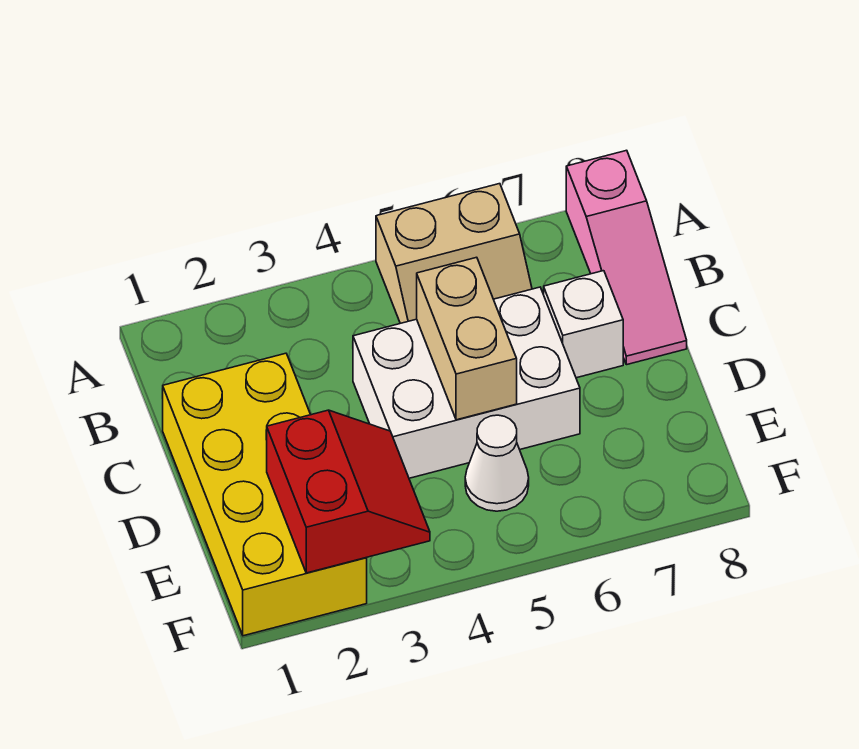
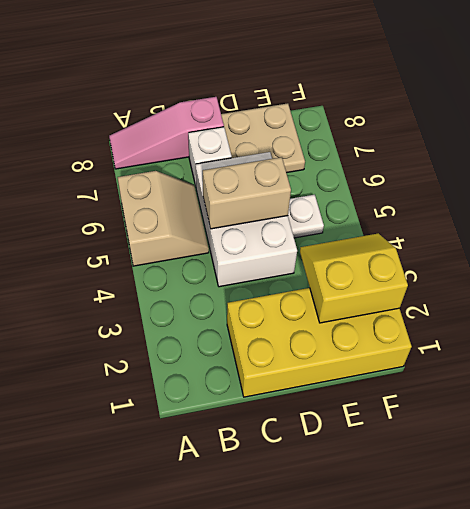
pink 1x3 slope [566,150,687,365] -> pink 1x3 slope turned to [109,97,224,169]
none -> tan 2x2 plate [221,103,305,173]
red 2x2 slope [266,410,430,573] -> yellow 2x2 slope [300,233,408,323]
white 1x1 cone [465,415,529,511] -> white 1x1 plate [288,195,324,238]

